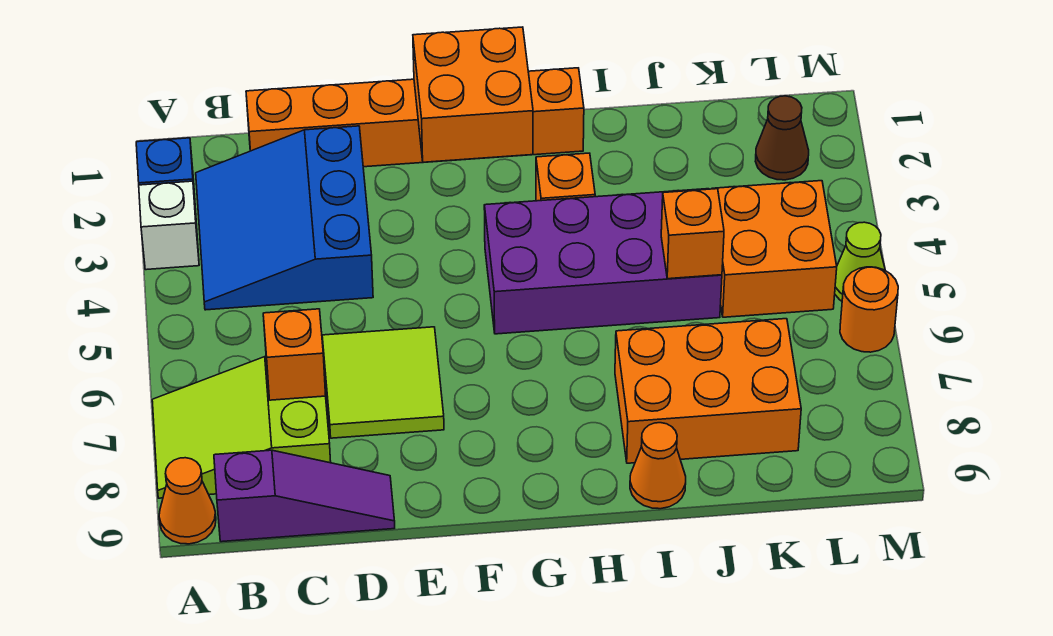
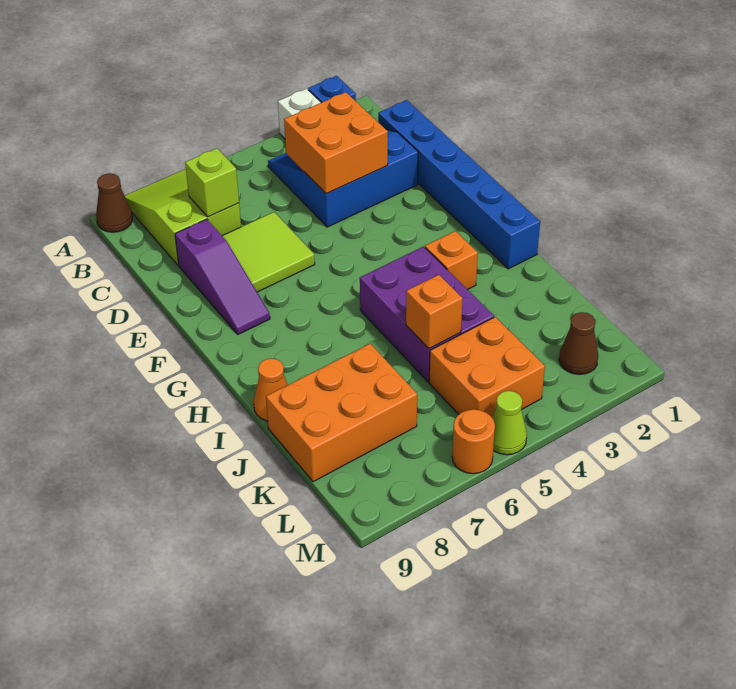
orange 1x1 cone [159,458,216,544] -> brown 1x1 cone [96,173,132,232]
purple 1x3 slope [214,450,395,542] -> purple 1x3 slope moved to [175,219,270,334]
orange 1x6 brick [246,68,584,167] -> blue 1x6 brick [378,100,540,269]
orange 1x1 brick [263,309,326,400] -> lime 1x1 brick [185,148,239,217]
orange 2x2 brick [413,27,533,162] -> orange 2x2 brick moved to [284,92,388,194]
purple 2x4 brick [484,189,722,334] -> purple 2x3 brick [360,247,494,382]
orange 2x3 brick [615,319,801,463] -> orange 2x3 brick turned to [266,344,417,482]

